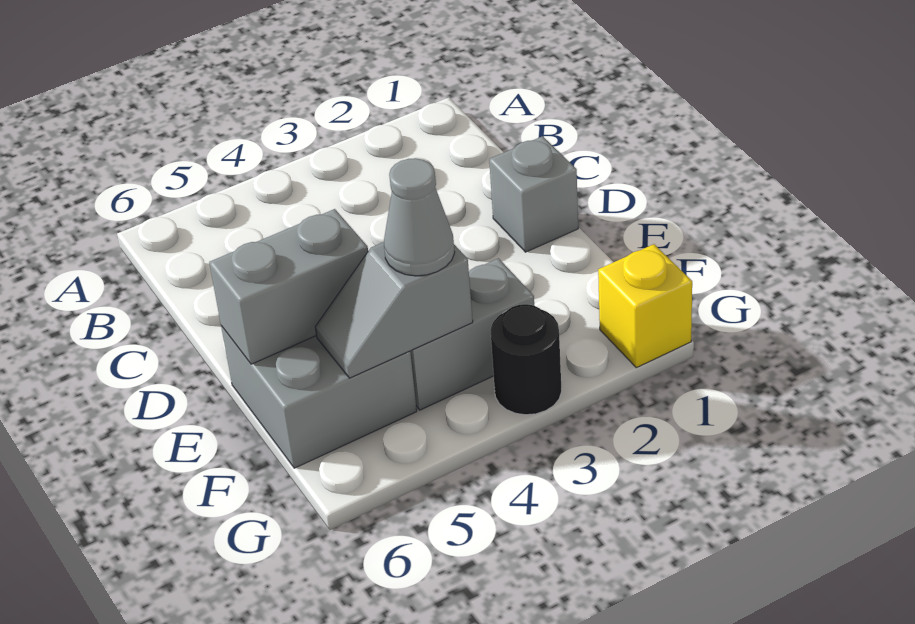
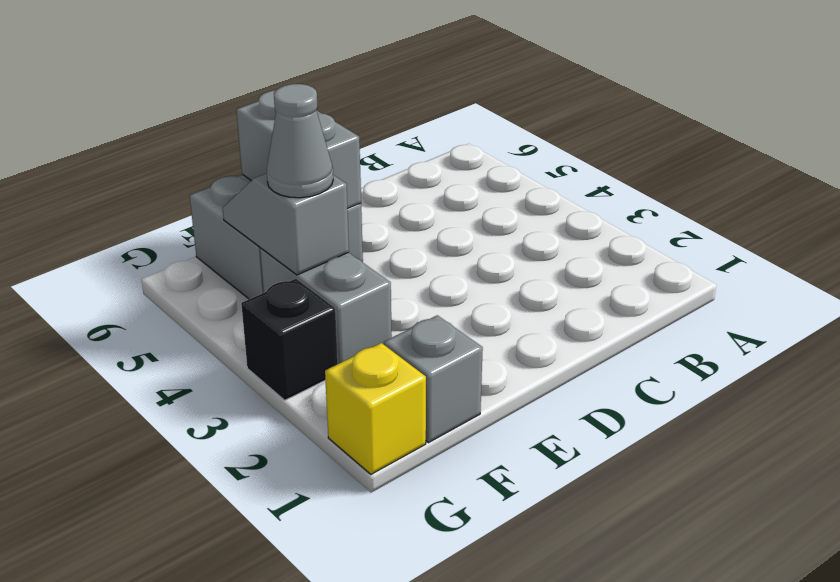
grey 1x1 brick [489,136,578,252] -> grey 1x1 brick moved to [384,315,483,443]
black 1x1 round brick [490,304,562,415] -> black 1x1 brick [241,279,338,400]

